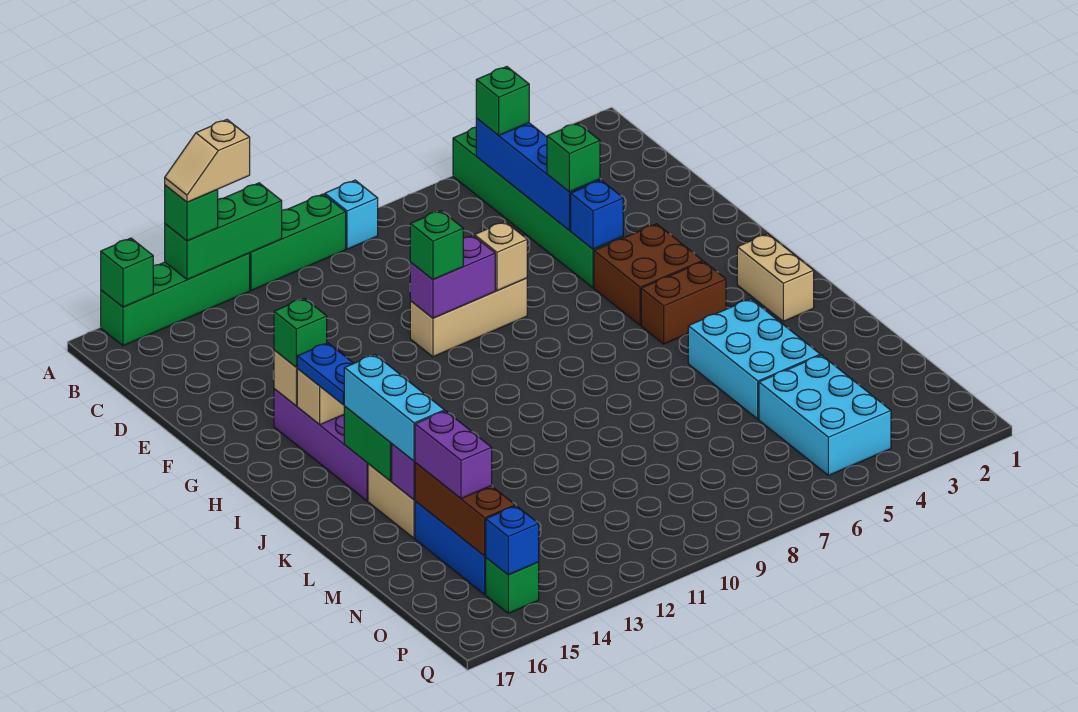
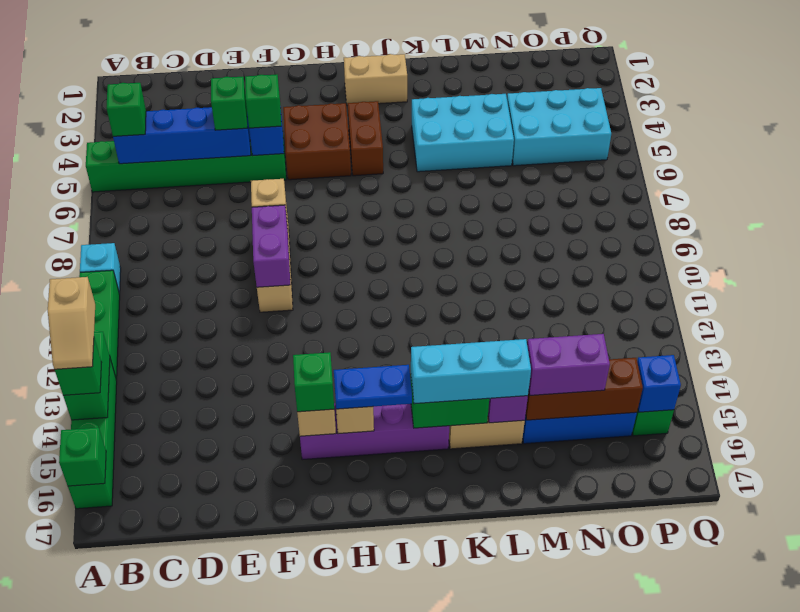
green 1x3 brick [165,183,282,279] -> green 1x2 brick [63,332,110,420]
green 1x1 brick [410,211,463,280] -> green 1x1 brick moved to [245,75,281,128]

